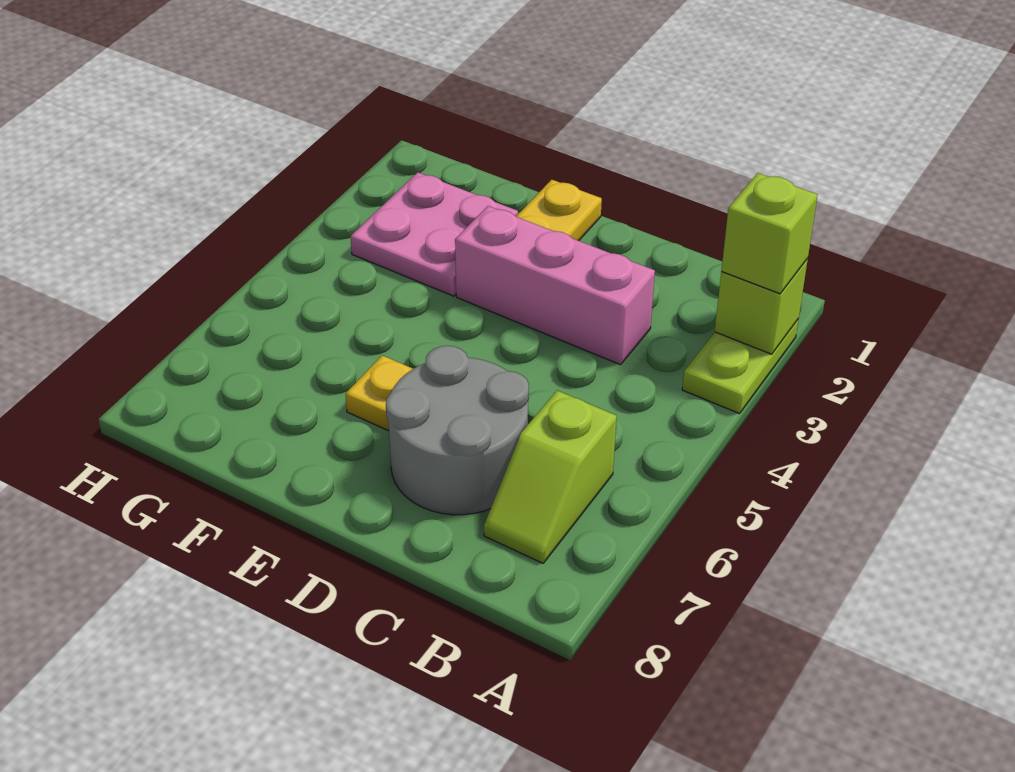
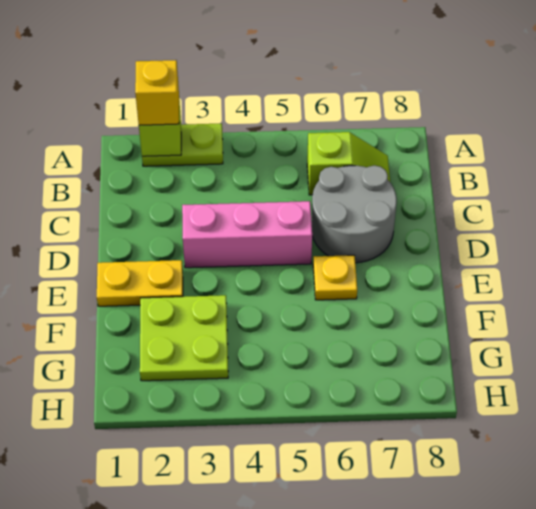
lime 1x1 brick [721,173,818,294] -> yellow 1x1 brick [135,60,179,125]
pink 1x3 brick [455,206,655,365] -> pink 1x3 brick turned to [182,201,312,268]
pink 2x2 plate [351,172,518,296] -> lime 2x2 plate [140,295,228,381]

